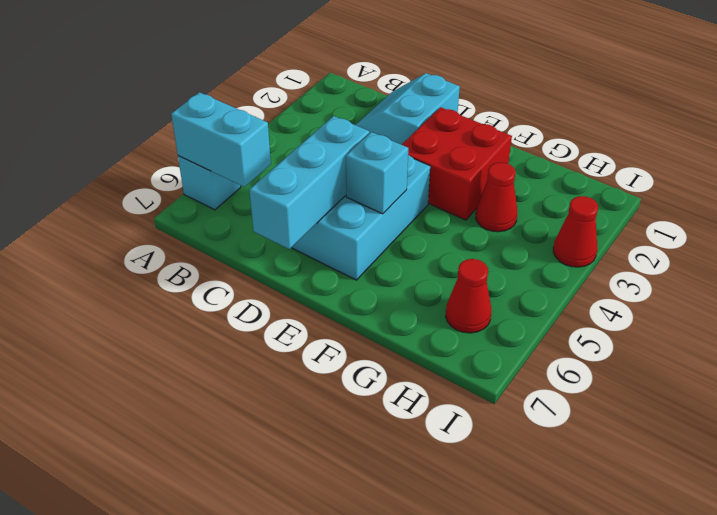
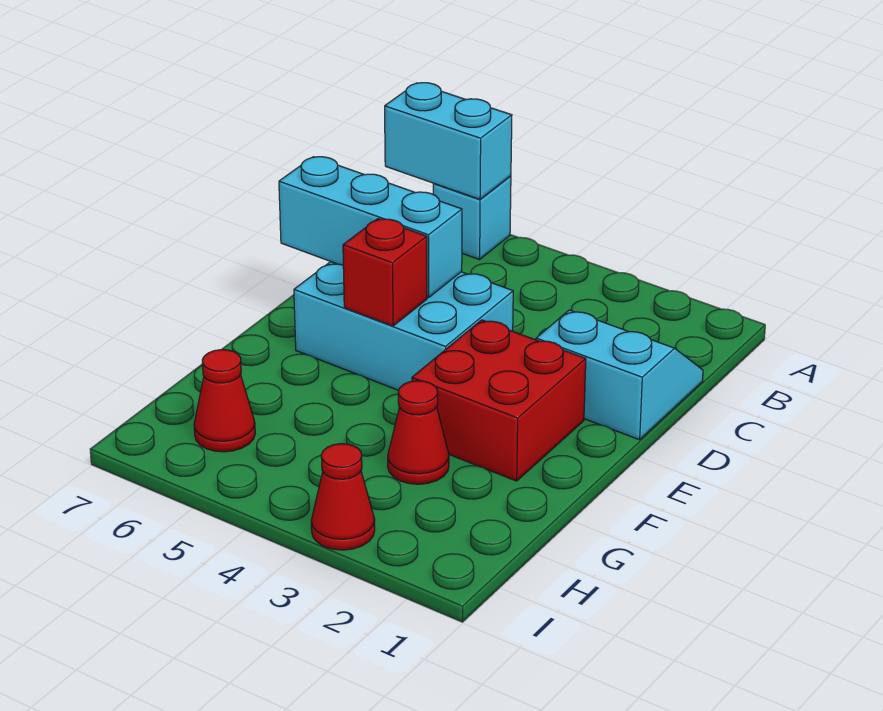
cyan 1x2 brick [171,92,271,187] -> cyan 1x2 brick turned to [385,83,512,199]
cyan 1x1 brick [346,132,408,214] -> red 1x1 brick [343,219,427,326]

